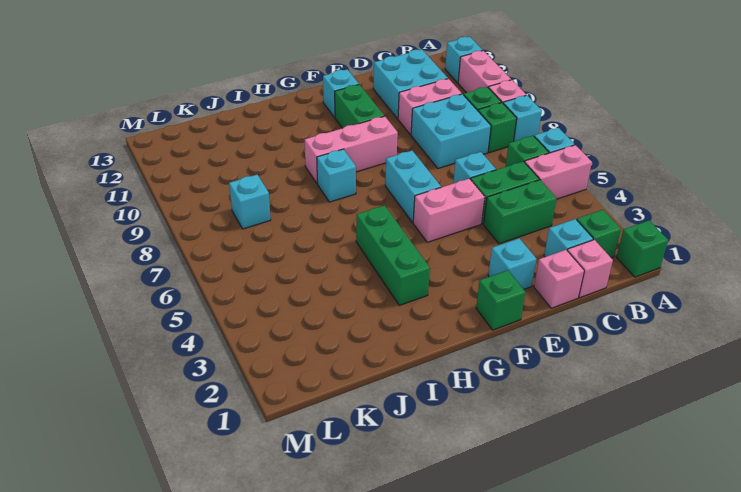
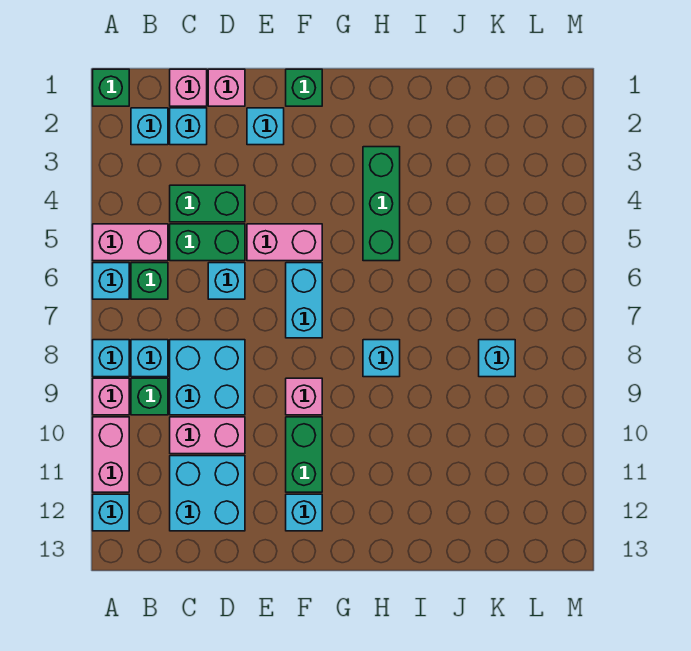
green 1x1 brick [577,210,621,258] -> cyan 1x1 brick [131,108,168,145]
green 1x1 brick [478,103,517,153] -> cyan 1x1 brick [131,340,168,377]
pink 1x3 brick [305,116,398,183] -> pink 1x1 brick [286,378,322,415]

